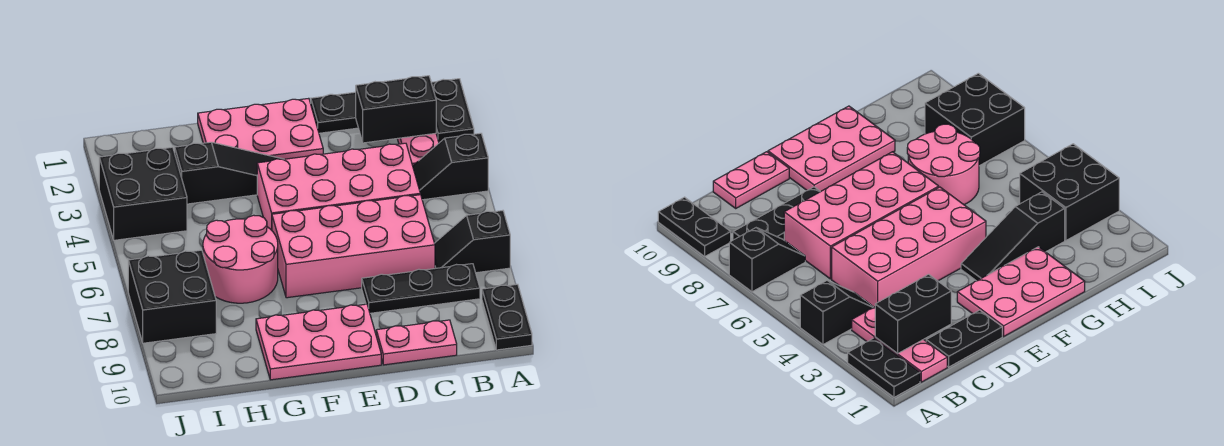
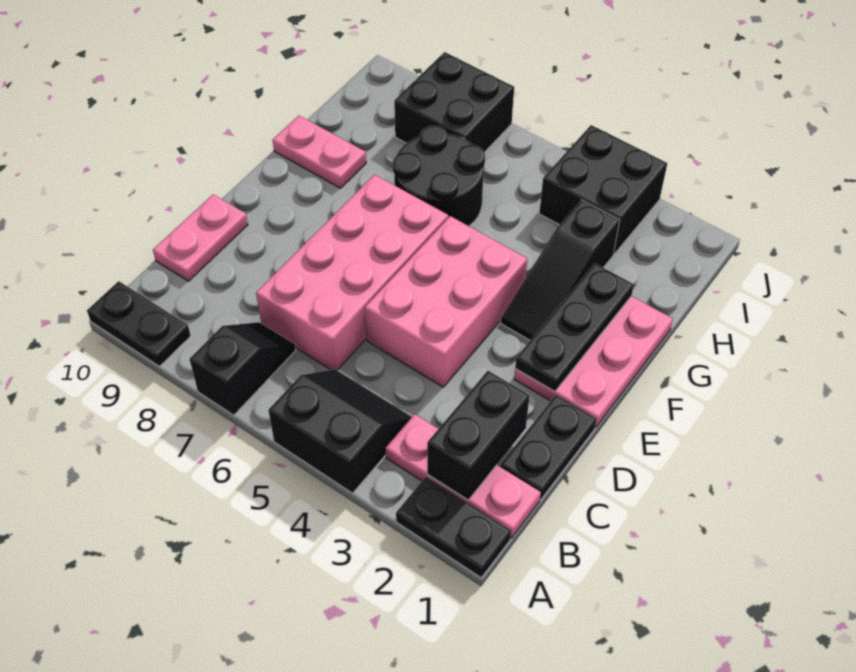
black 1x2 slope [413,133,488,200] -> black 2x2 slope [268,369,412,493]
black 1x3 plate [362,264,480,313] -> black 1x3 plate moved to [515,263,634,392]
pink 2x4 brick [257,143,420,230] -> pink 2x3 brick [365,216,527,387]
pink 2x3 plate [256,304,381,380] -> pink 1x2 plate [273,116,366,188]
pink 2x2 round brick [203,215,278,303] -> black 2x2 round brick [393,126,485,226]

